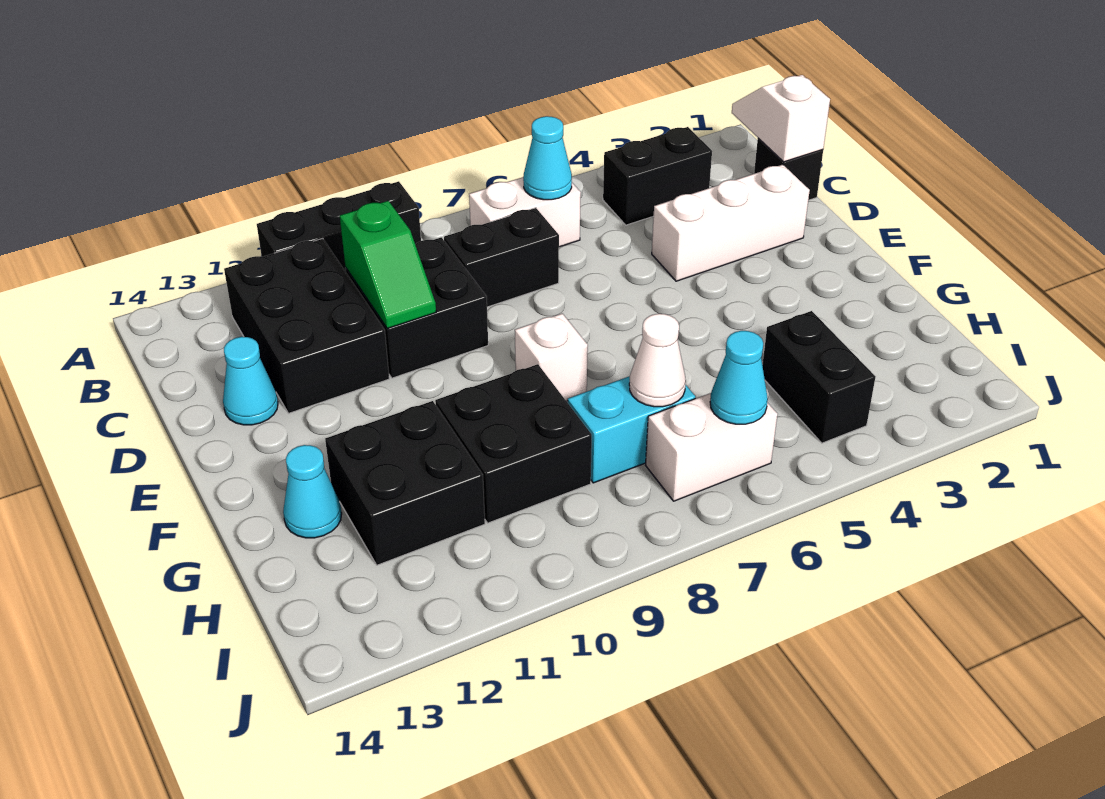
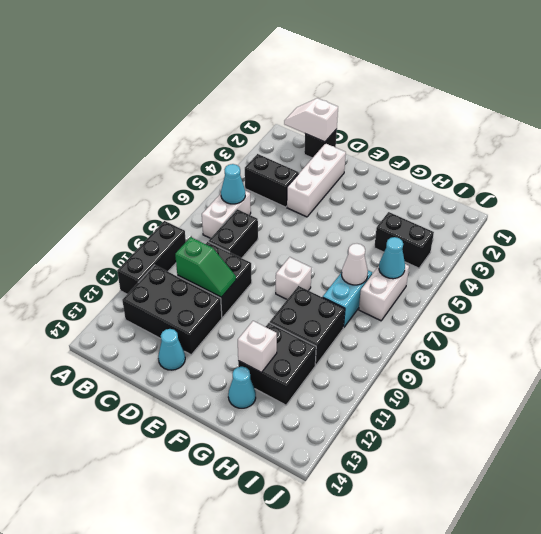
black 1x2 brick [603,127,712,225] -> black 1x2 brick turned to [245,154,299,207]
none -> white 1x1 brick [238,321,277,373]

